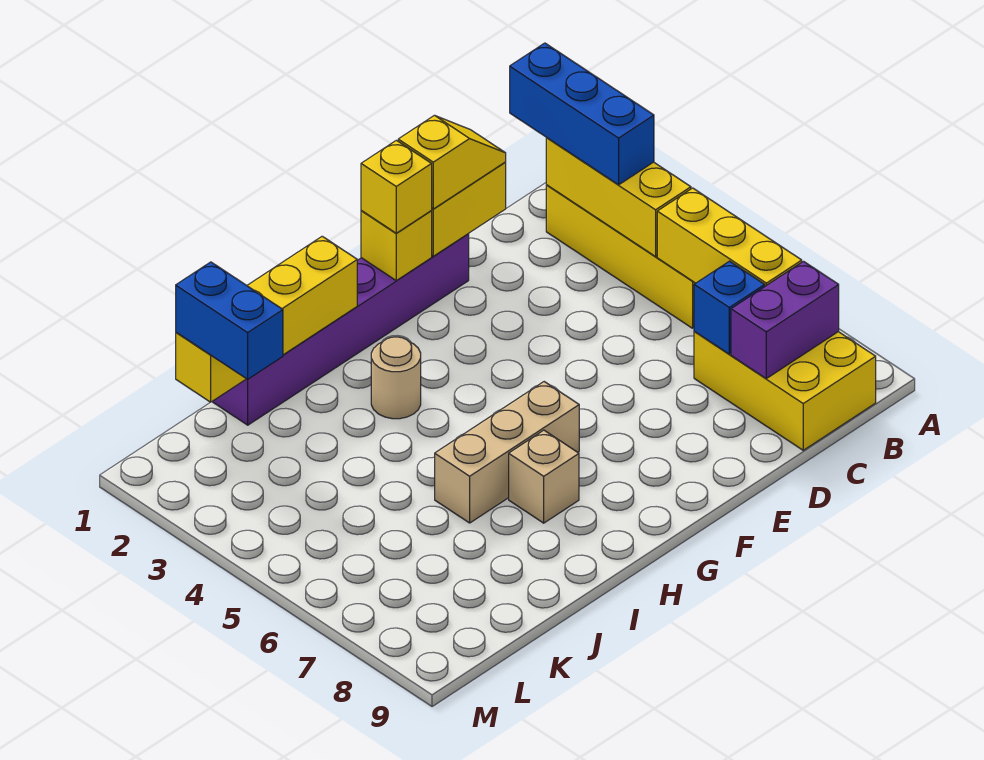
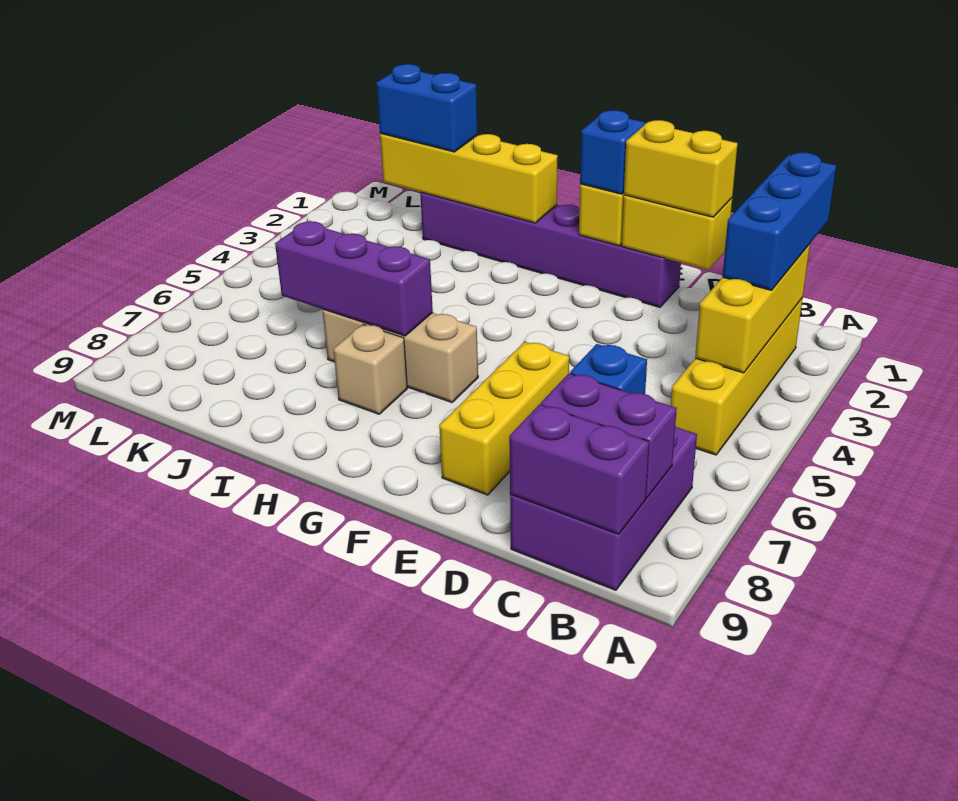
yellow 1x3 brick [657,188,802,286] -> yellow 1x3 brick moved to [439,342,569,495]
yellow 2x3 brick [694,331,876,450] -> purple 2x3 brick [510,426,697,590]
none -> purple 1x2 brick [509,404,649,534]
yellow 1x2 slope [398,115,506,209] -> yellow 1x2 brick [624,120,738,217]
yellow 1x1 brick [361,140,432,233] -> blue 1x1 brick [580,110,645,194]
tan 1x1 round brick [371,337,421,419] -> none
none -> purple 1x3 brick [275,221,433,336]
blue 1x2 brick [176,262,283,379] -> blue 1x2 brick turned to [376,64,478,152]

